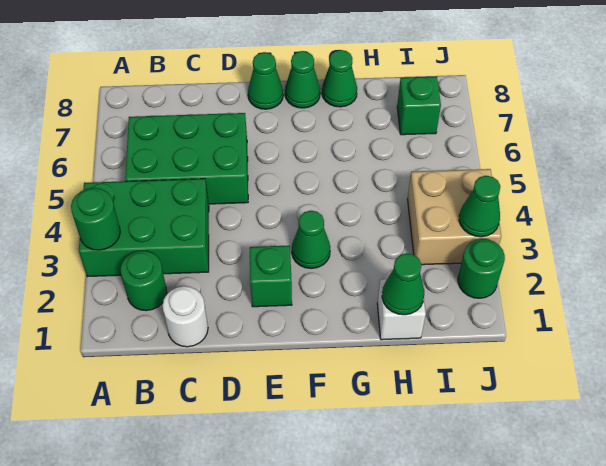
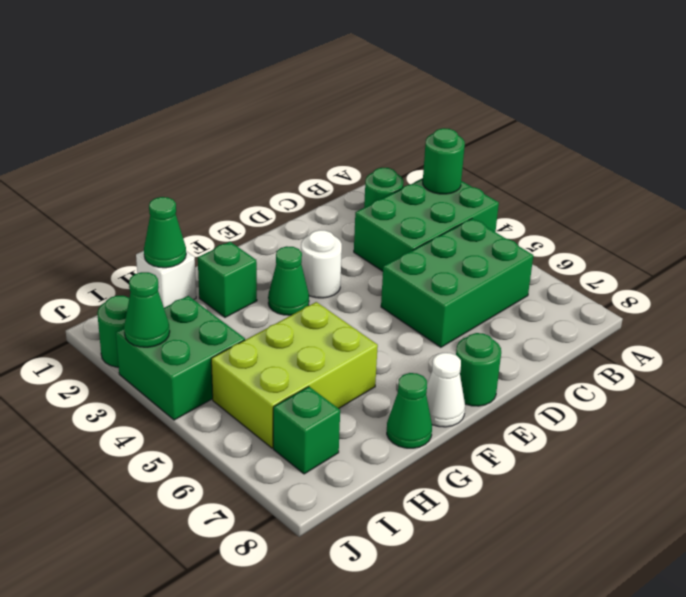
white 1x1 round brick [162,286,208,347] -> white 1x1 round brick moved to [301,230,342,298]
green 1x1 brick [250,245,292,307] -> green 1x1 brick moved to [198,242,257,317]
green 1x1 cone [248,52,283,109] -> green 1x1 round brick [456,333,501,406]
green 1x1 cone [285,51,320,108] -> white 1x1 cone [426,353,465,427]
none -> lime 2x3 brick [211,302,378,448]
tan 2x2 brick [408,169,501,265] -> green 2x2 brick [116,296,245,420]

